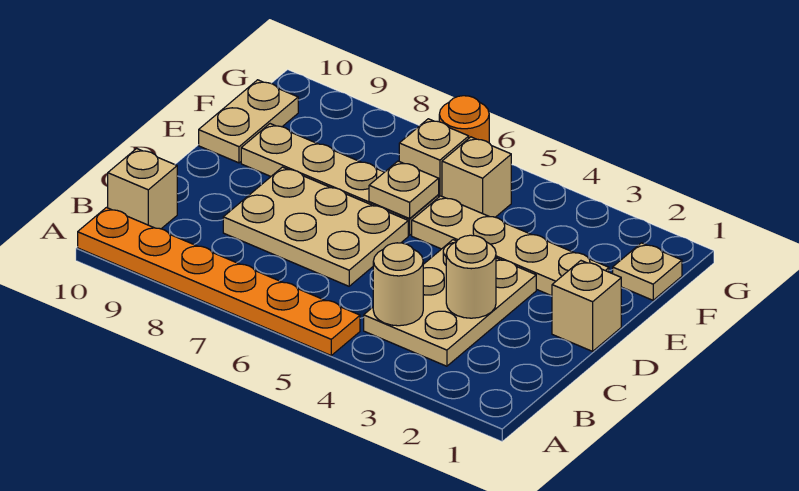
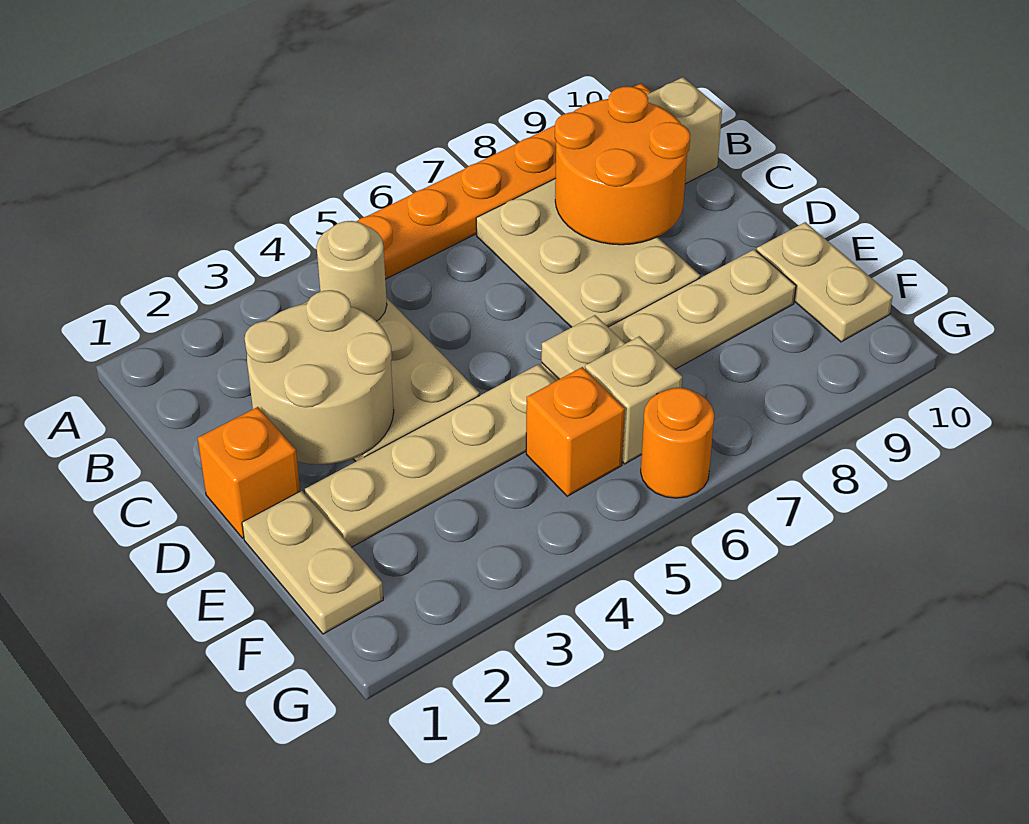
none -> orange 2x2 round brick [555,86,690,245]
tan 1x1 round brick [446,235,496,318] -> tan 2x2 round brick [245,290,394,465]
tan 2x3 plate [223,167,408,286] -> tan 2x3 plate turned to [476,178,700,327]
tan 1x1 brick [552,261,621,351] -> orange 1x1 brick [198,407,300,538]
tan 1x1 plate [613,243,682,300] -> tan 1x2 plate [242,491,383,634]
tan 1x1 brick [442,137,511,217] -> orange 1x1 brick [526,367,625,496]

